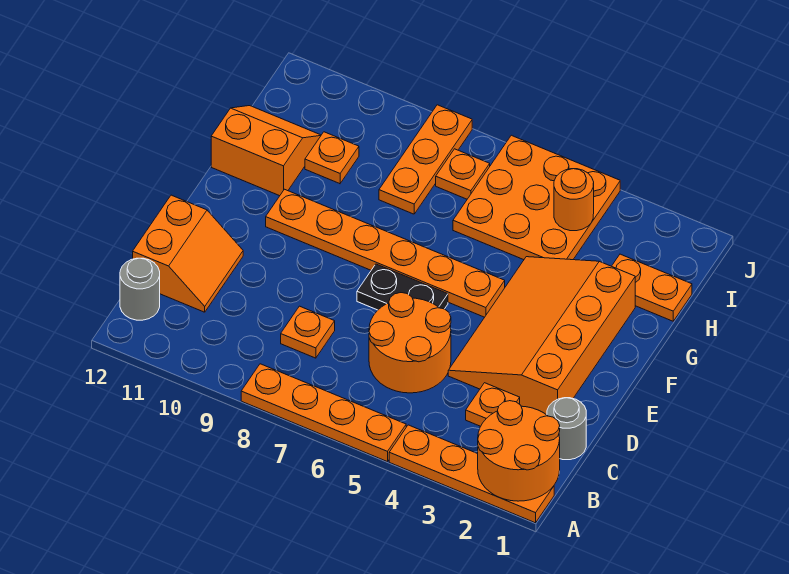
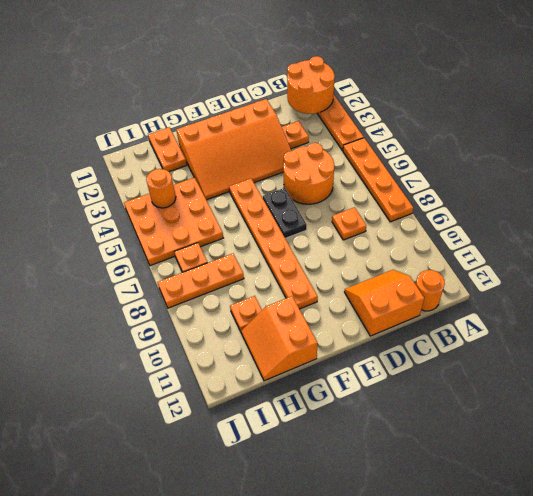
grey 1x1 round brick [120,258,160,320] -> orange 1x1 round brick [416,270,445,311]
grey 1x1 round brick [547,398,586,460] -> none

